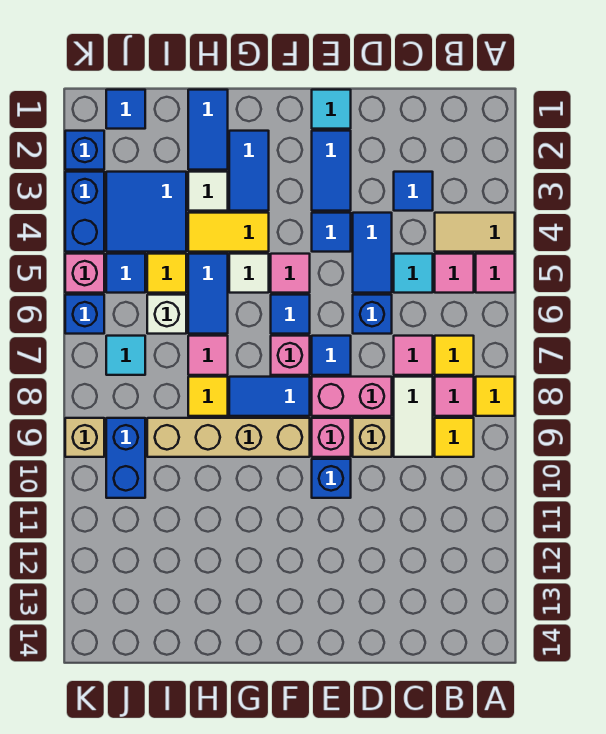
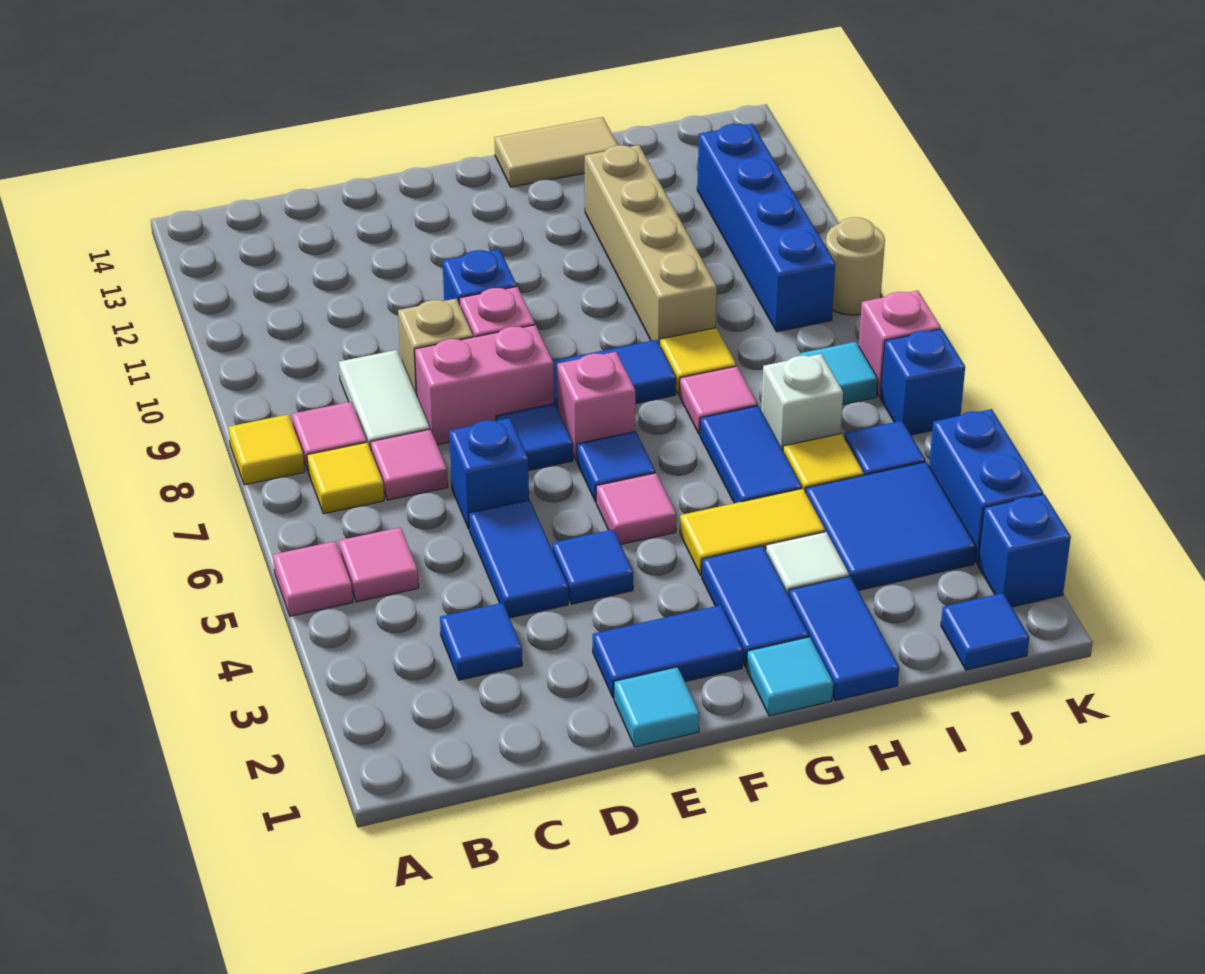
tan 1x2 tile [435,213,515,252] -> tan 1x2 tile moved to [494,117,618,187]
yellow 1x1 tile [435,418,474,457] -> none
cyan 1x1 tile [394,254,433,293] -> cyan 1x1 tile moved to [747,637,833,716]
blue 1x2 tile [312,131,351,211] -> blue 1x2 tile turned to [593,605,743,698]
tan 1x4 brick [147,418,310,457] -> tan 1x4 brick turned to [585,145,717,344]
white 1x1 tile [229,254,269,293] -> none
blue 1x2 brick [106,418,145,498] -> blue 1x4 brick [697,124,835,332]
pink 1x1 brick [65,254,104,293] -> pink 1x1 brick moved to [859,290,941,397]
tan 1x1 brick [65,418,104,457] -> tan 1x1 round brick [825,217,885,315]

